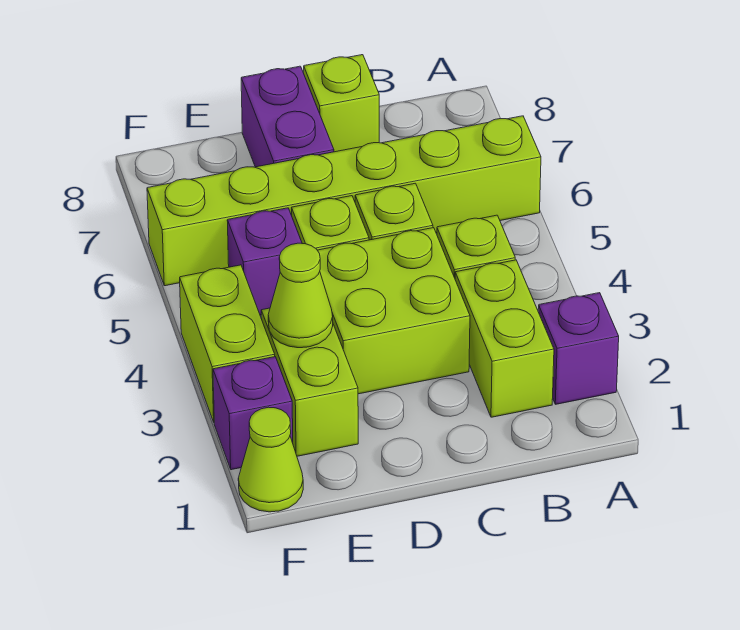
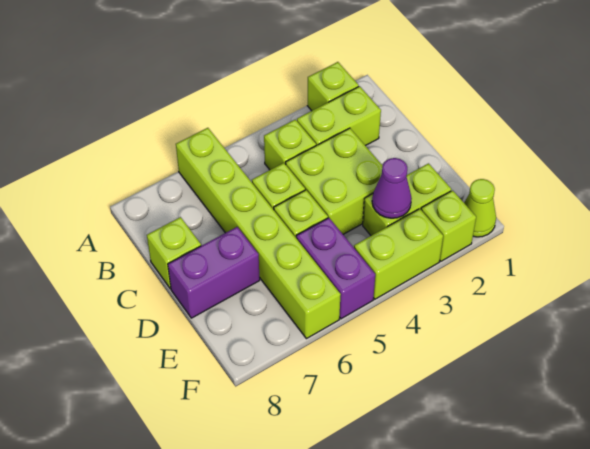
purple 1x1 brick [538,293,619,404] -> lime 1x1 brick [307,62,359,111]
lime 1x1 cone [268,243,333,348] -> purple 1x1 cone [372,158,412,218]
purple 1x1 brick [227,208,302,315] -> purple 1x2 brick [296,218,375,319]
purple 1x1 brick [213,357,293,470] -> lime 1x1 brick [421,190,476,261]

